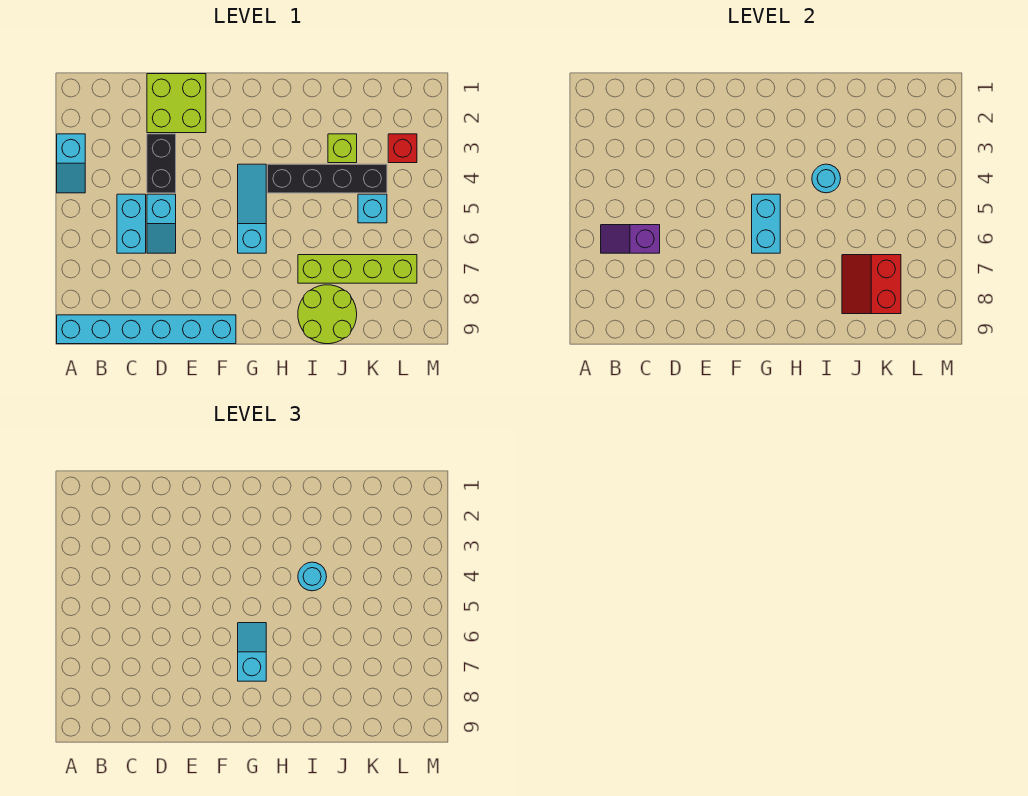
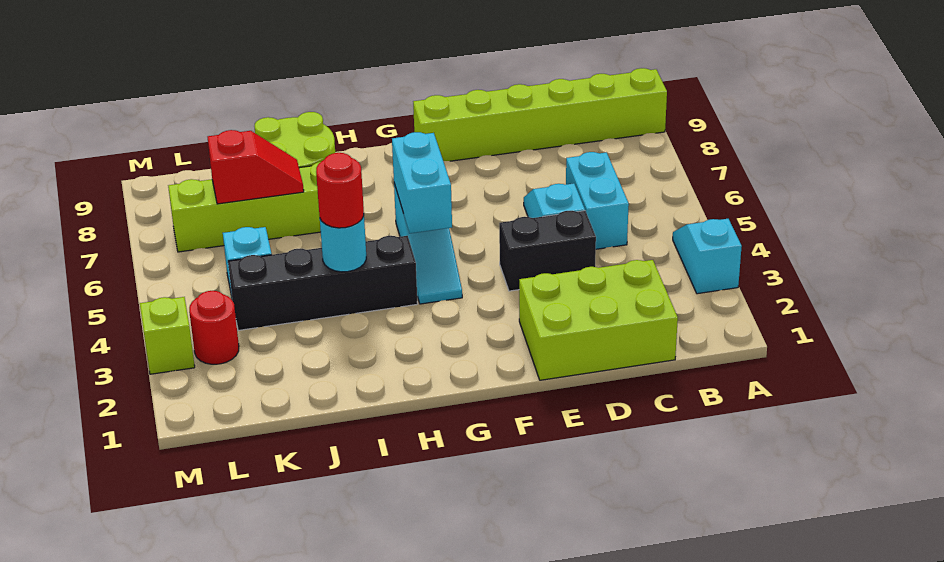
cyan 1x6 brick [57,315,236,344] -> lime 1x6 brick [413,68,667,161]
purple 1x2 slope [601,225,660,253] -> none
lime 2x2 brick [147,74,206,133] -> lime 2x3 brick [519,260,678,380]
black 1x2 brick [147,134,176,193] -> black 1x2 brick turned to [499,211,596,291]
cyan 1x2 slope [238,623,266,681] -> none
cyan 1x1 round brick [298,562,327,591] -> red 1x1 round brick [316,153,364,228]
lime 1x1 brick [328,134,357,163] -> lime 1x1 brick moved to [140,297,195,374]
red 2x2 slope [842,255,901,314] -> red 1x2 slope [208,130,304,204]
red 1x1 brick [388,134,417,163] -> red 1x1 round brick [189,291,239,364]

